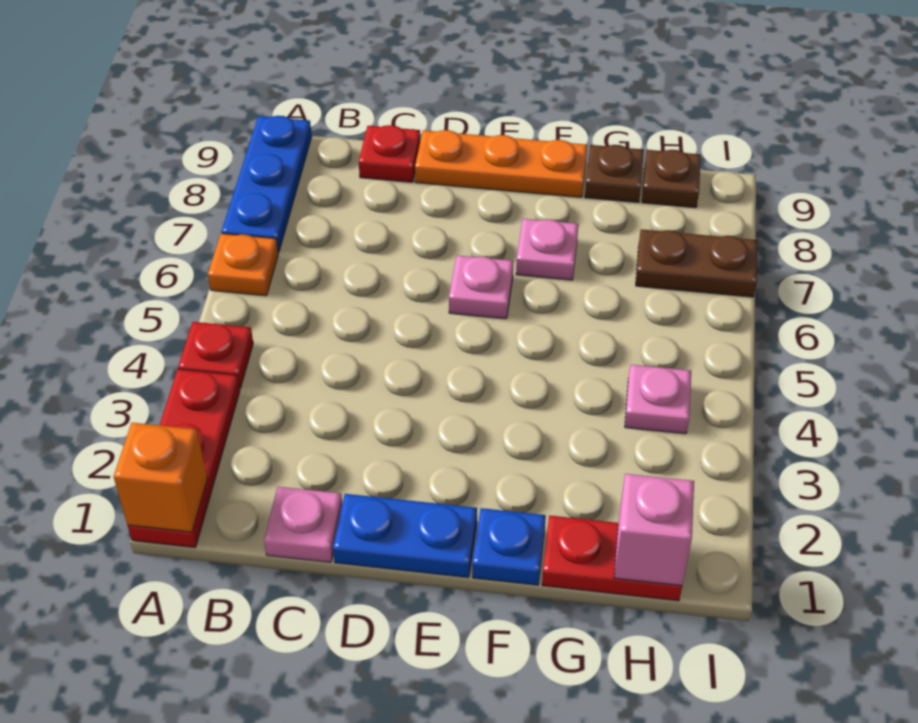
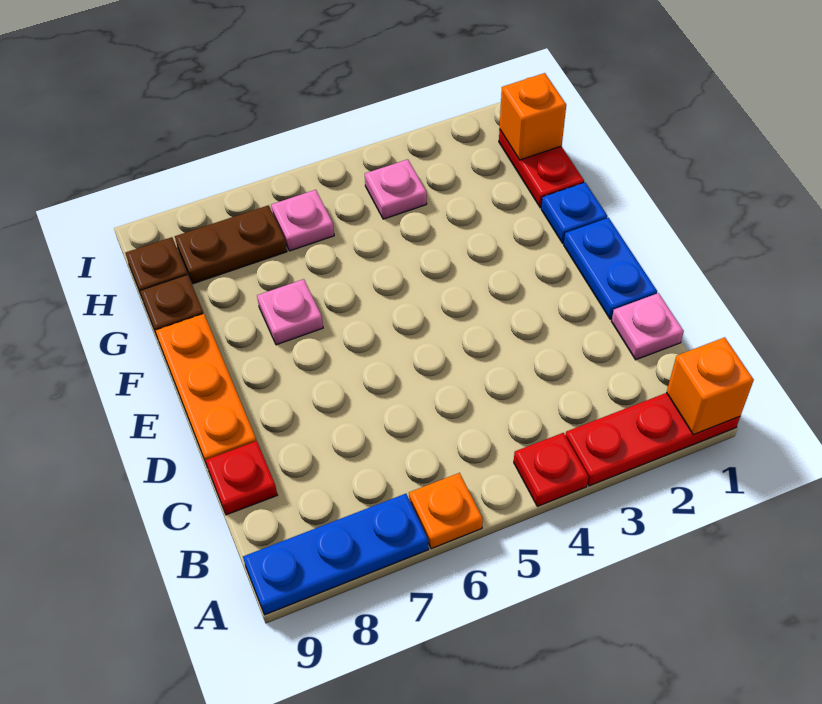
pink 1x1 plate [449,255,513,319] -> pink 1x1 plate moved to [271,190,334,251]
pink 1x1 brick [614,474,694,586] -> orange 1x1 brick [500,73,566,160]
brown 1x2 plate [636,229,757,297] -> brown 1x2 plate turned to [175,205,287,284]

